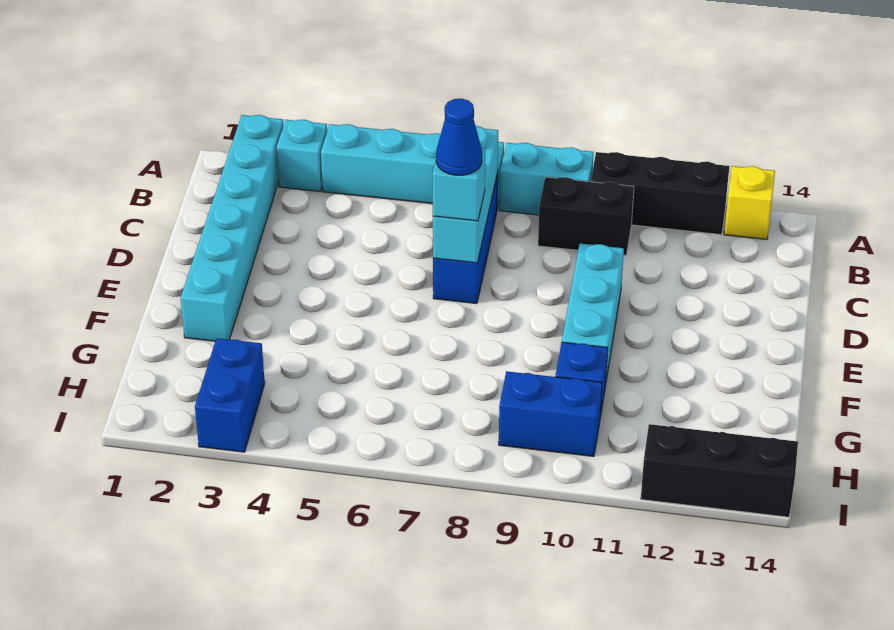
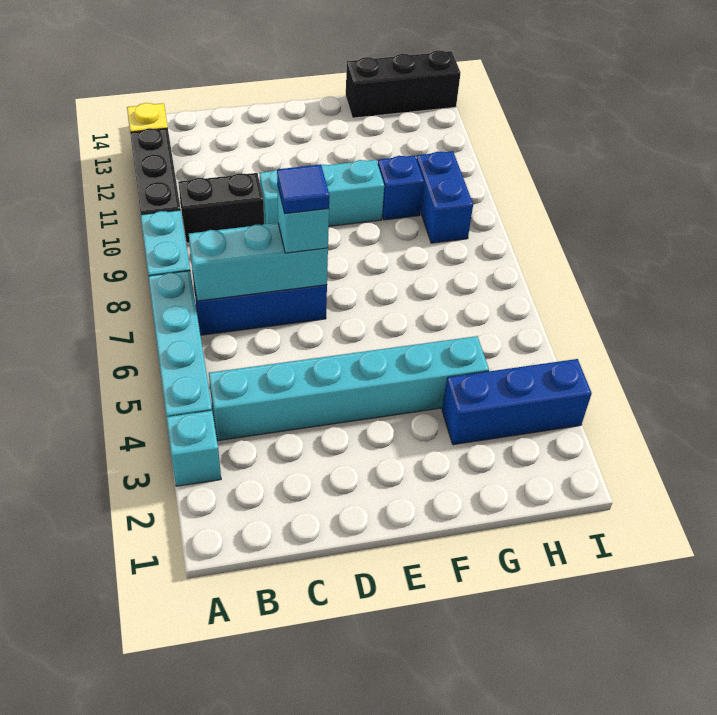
cyan 1x6 brick [181,115,283,341] -> cyan 1x6 brick moved to [209,336,489,441]
black 1x2 brick [538,177,634,256] -> black 1x2 brick turned to [178,173,264,243]
blue 1x1 cone [436,99,482,175] -> blue 1x1 tile [277,164,329,213]
blue 1x2 brick [195,338,265,452] -> blue 1x3 brick [442,359,592,445]
black 1x3 brick [641,424,798,517] -> black 1x3 brick turned to [346,50,461,118]

